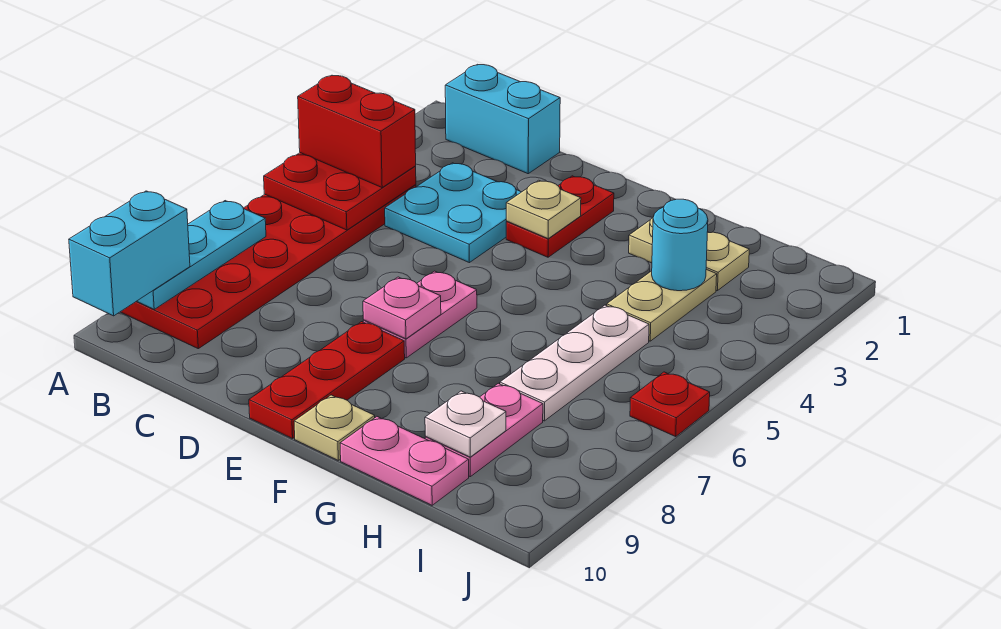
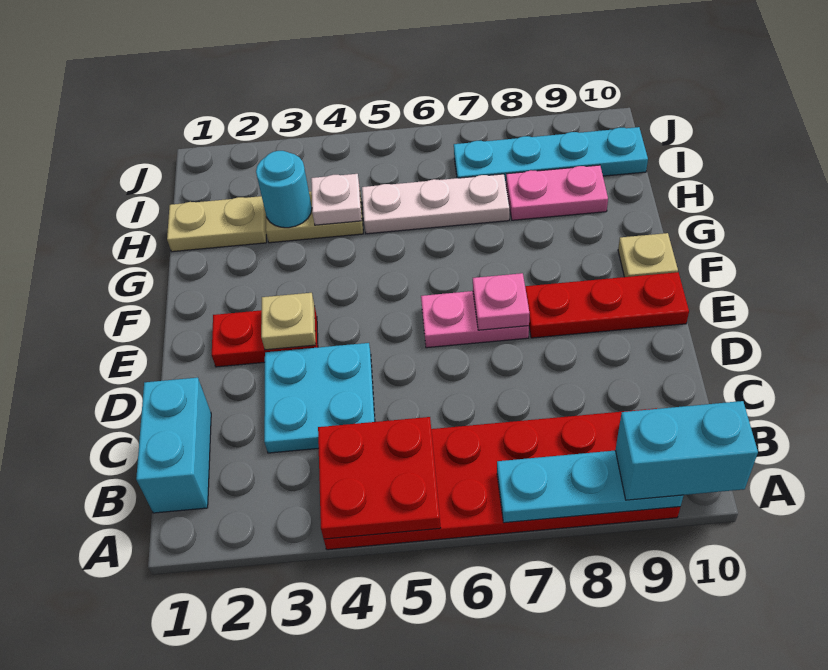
red 1x2 brick [298,76,416,187] -> none
tan 1x2 plate [629,218,749,291] -> tan 1x2 plate turned to [167,196,266,252]
pink 1x2 plate [340,417,469,505] -> none
white 1x1 plate [425,391,506,457] -> white 1x1 plate moved to [311,174,362,225]
none -> cyan 1x4 plate [454,127,648,183]
red 1x1 plate [630,372,710,436] -> none

